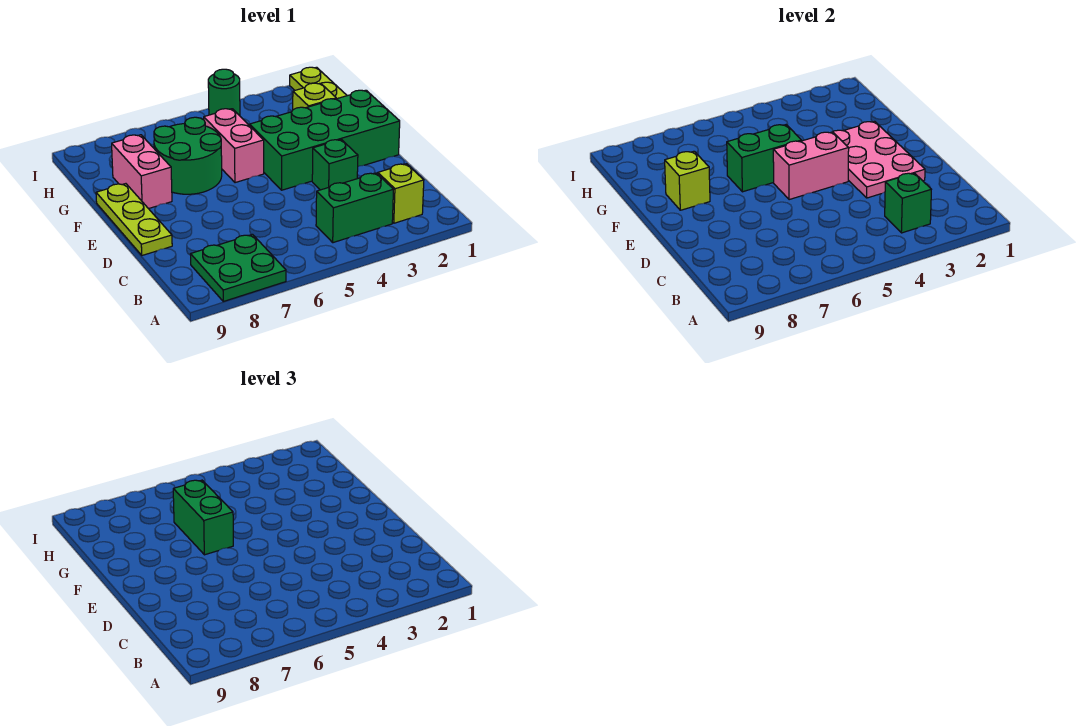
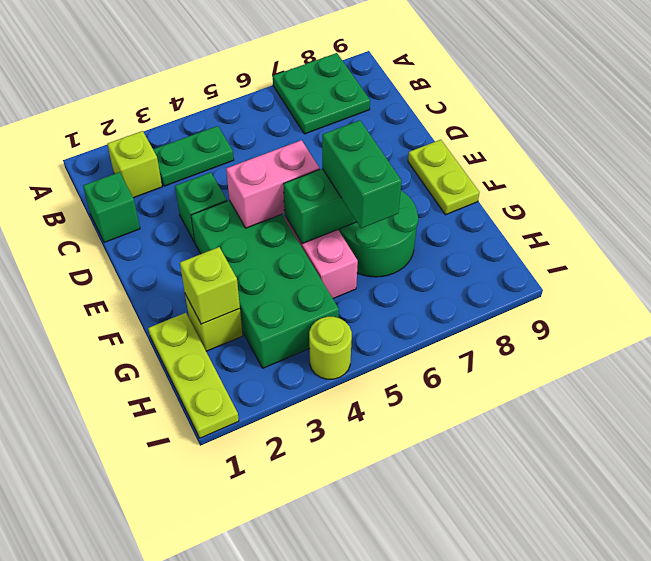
green 1x2 brick [316,173,393,243] -> green 1x2 plate [153,126,234,186]
green 1x1 brick [885,173,931,233] -> green 1x1 brick moved to [83,172,140,243]
pink 2x3 plate [833,121,925,198] -> none
lime 1x3 plate [96,184,172,255] -> lime 1x2 plate [408,140,479,215]
green 2x4 brick [250,90,400,190] -> green 2x4 brick turned to [191,200,339,368]
pink 1x2 brick [112,135,172,209] -> none
lime 1x1 brick [665,151,710,210] -> lime 1x1 brick moved to [180,247,240,324]
green 1x1 round brick [208,69,240,116] -> lime 1x1 round brick [309,317,352,379]

